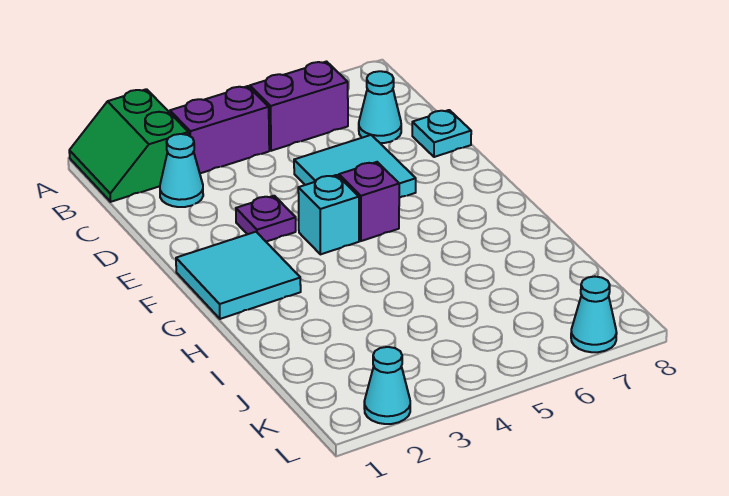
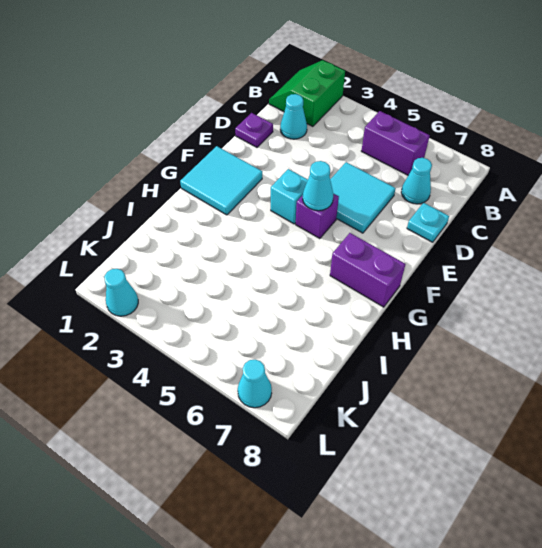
purple 1x2 brick [170,86,269,173] -> purple 1x2 brick moved to [330,233,406,307]
purple 1x1 plate [236,196,296,242] -> purple 1x1 plate moved to [235,113,273,147]
none -> cyan 1x1 cone [303,161,333,211]

